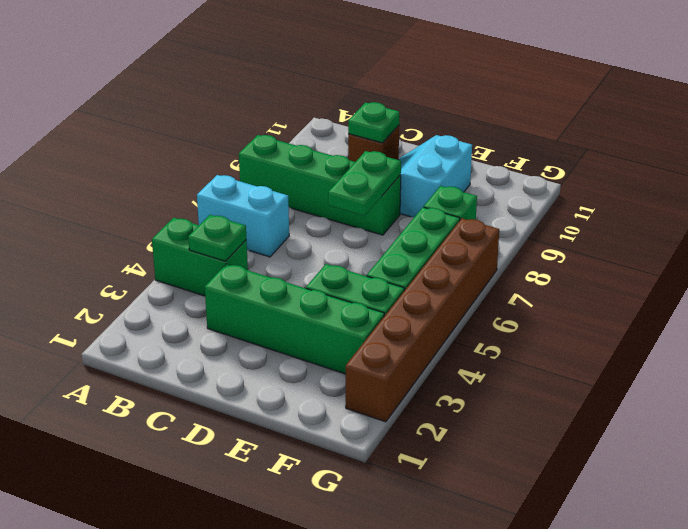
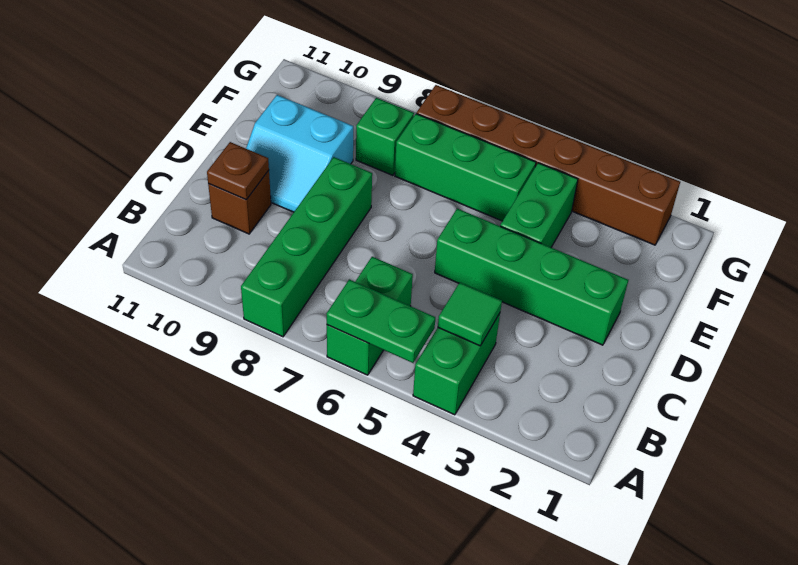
cyan 1x2 brick [197,175,289,257] -> green 1x2 brick [327,257,413,375]
green 1x1 plate [188,215,246,261] -> green 1x1 tile [438,283,502,346]
green 1x4 brick [205,264,384,374] -> green 1x4 brick turned to [435,209,628,345]
green 1x1 plate [348,102,399,143] -> brown 1x1 plate [207,142,269,200]
green 1x2 plate [328,151,401,216] -> green 1x2 plate moved to [327,279,435,363]

